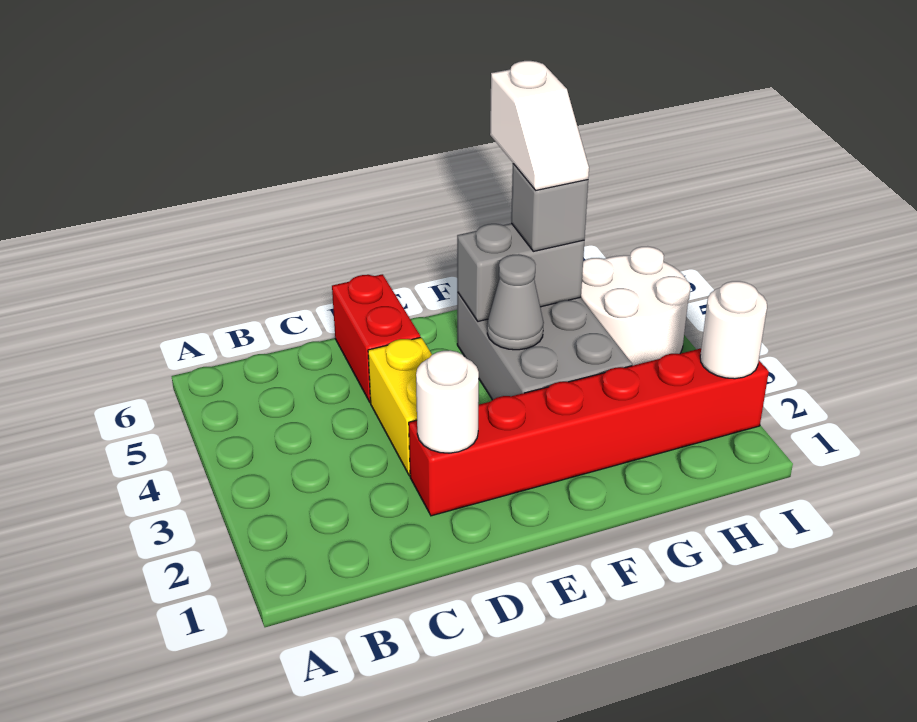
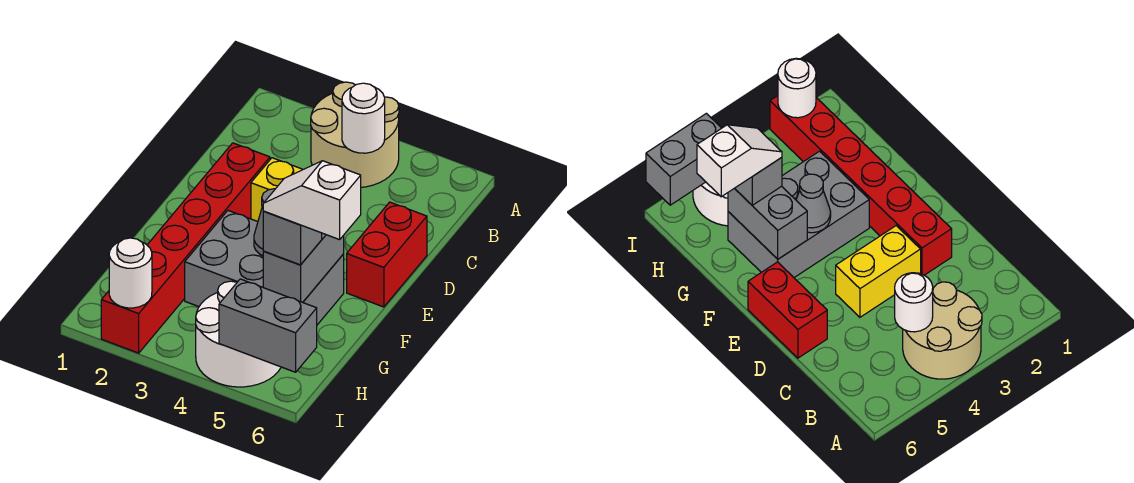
none -> tan 2x2 round brick [311,82,399,187]
white 1x1 round brick [416,350,479,453] -> white 1x1 round brick moved to [342,83,385,153]
red 1x2 brick [332,274,420,402] -> red 1x2 brick turned to [347,202,427,307]
none -> grey 1x2 brick [219,279,317,372]

